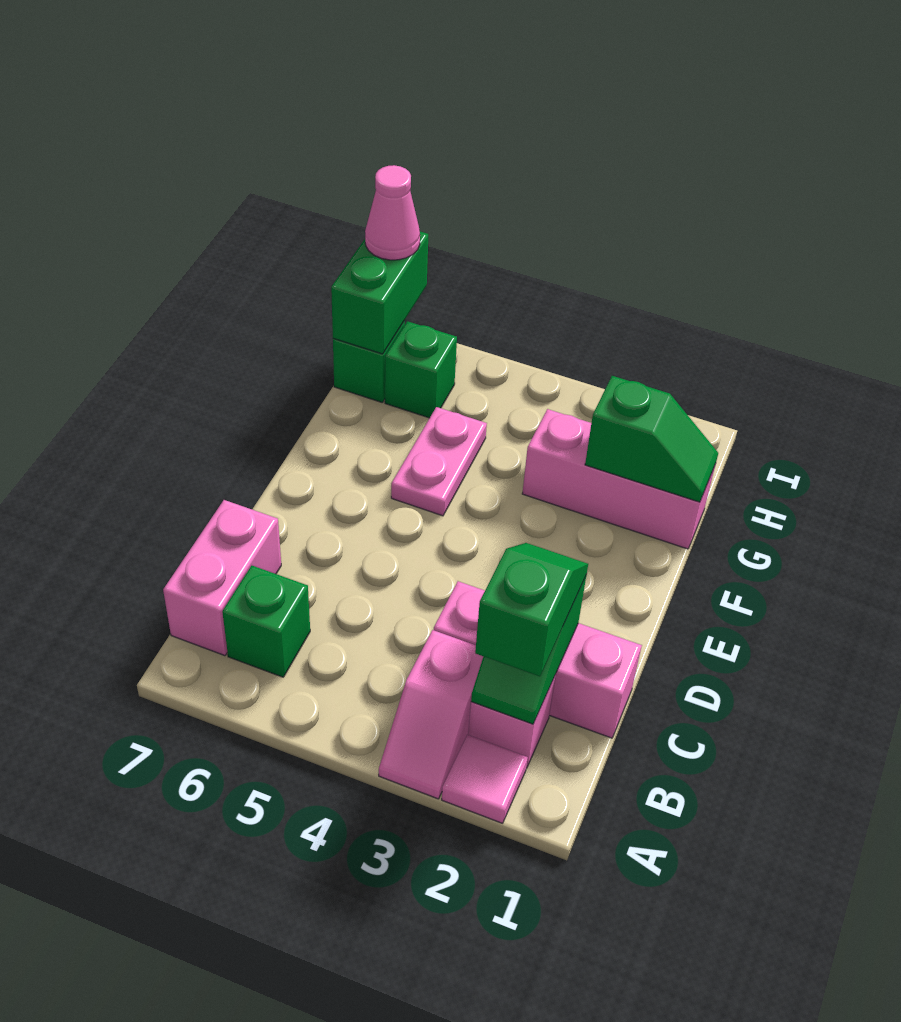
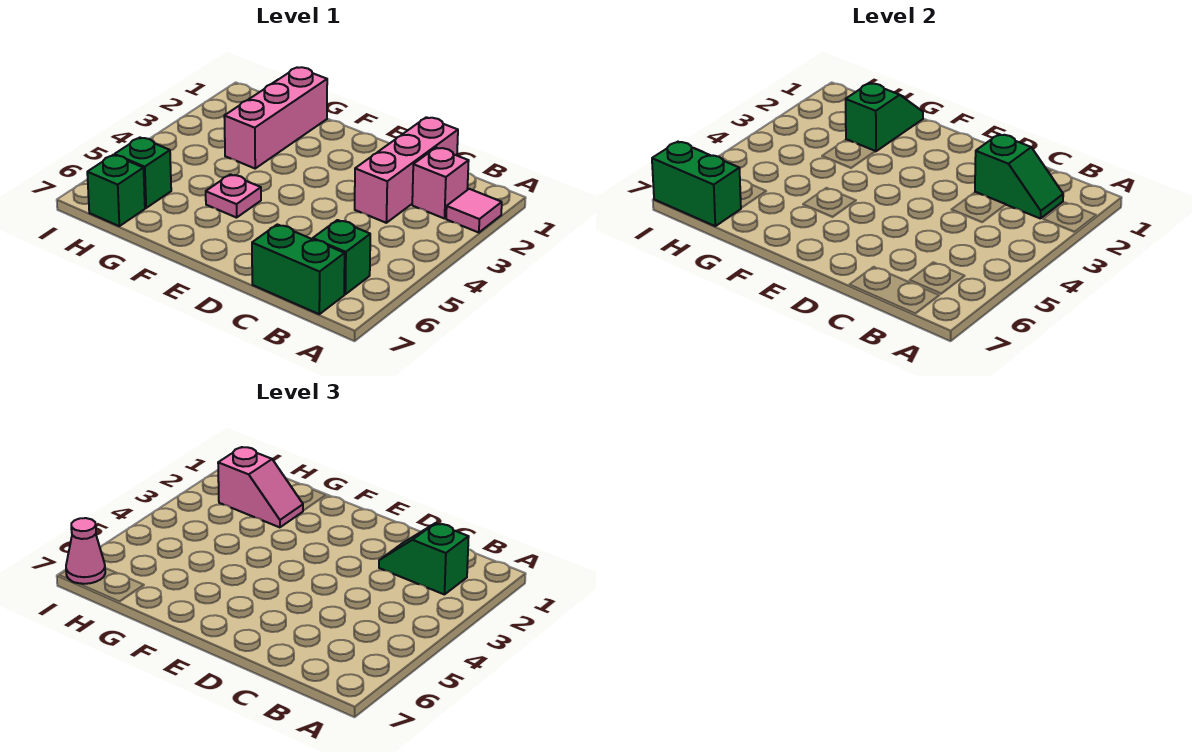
pink 1x2 slope [379,630,483,799] -> pink 1x2 slope moved to [218,447,303,527]
pink 1x2 brick [163,500,281,656] -> green 1x2 brick [252,224,345,314]
pink 1x2 plate [391,407,487,516] -> pink 1x1 plate [206,174,261,218]

